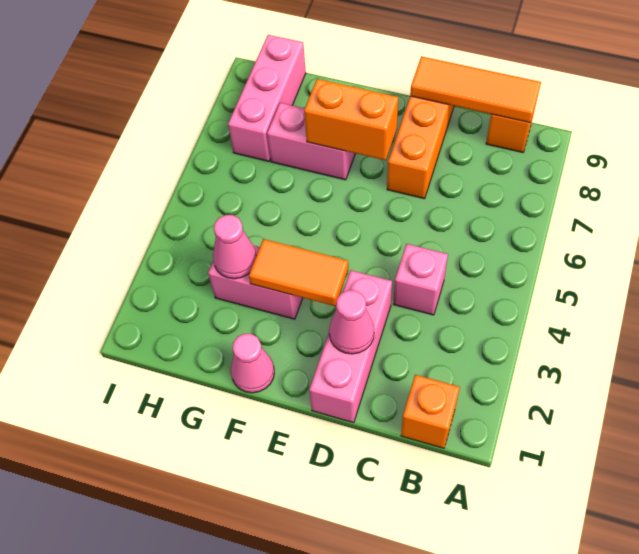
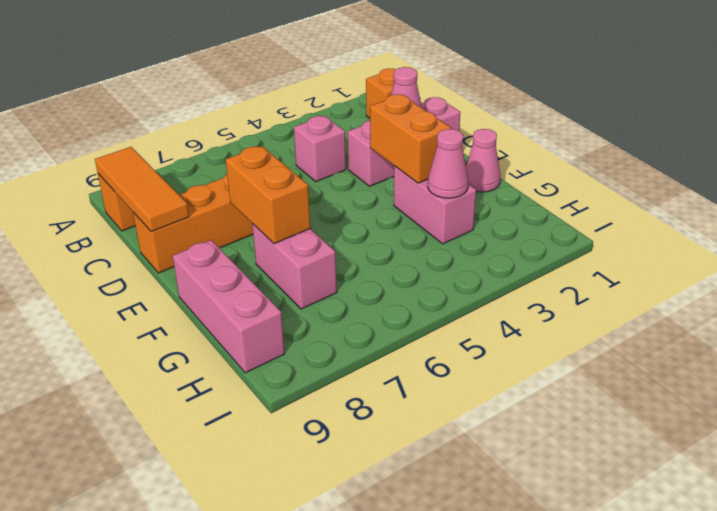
orange 1x2 tile [249,239,348,306] -> orange 1x2 brick [370,94,452,183]
pink 1x3 brick [228,35,306,161] -> pink 1x3 brick turned to [173,240,285,373]

